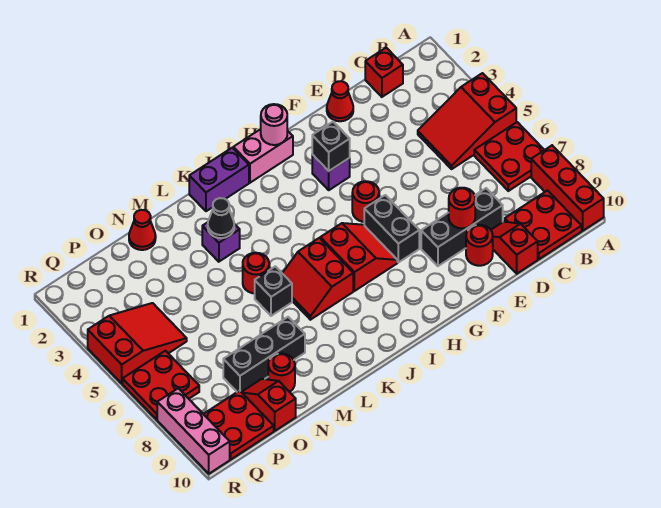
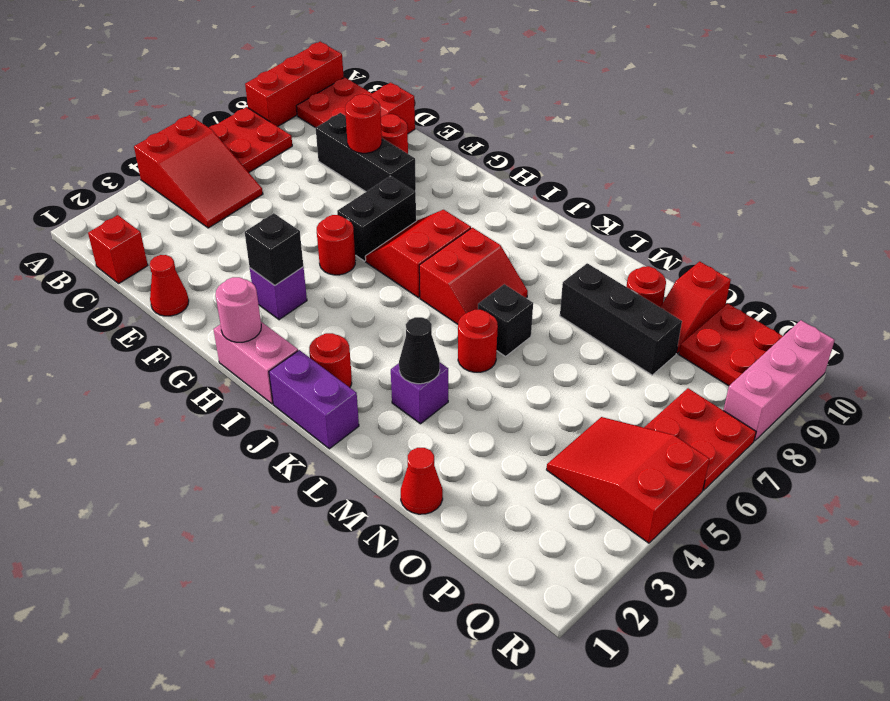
none -> red 1x1 round brick [309,333,352,387]

